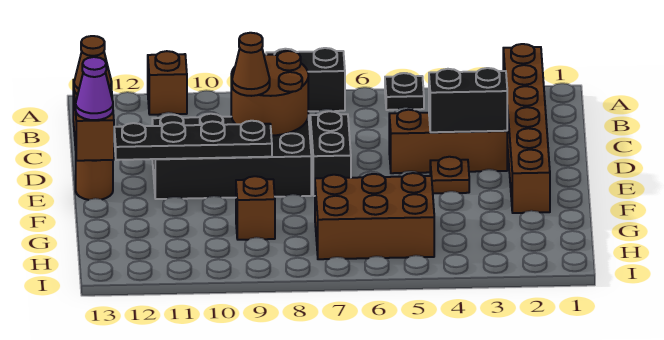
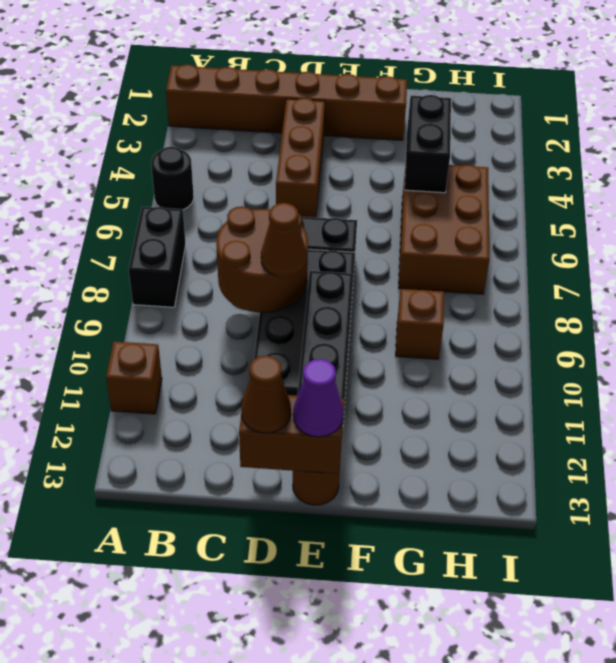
black 1x1 plate [385,73,424,110] -> black 1x1 round brick [151,147,194,210]
black 1x2 brick [429,68,507,132] -> black 1x2 brick moved to [405,95,451,193]
brown 1x1 plate [430,157,469,194] -> none

